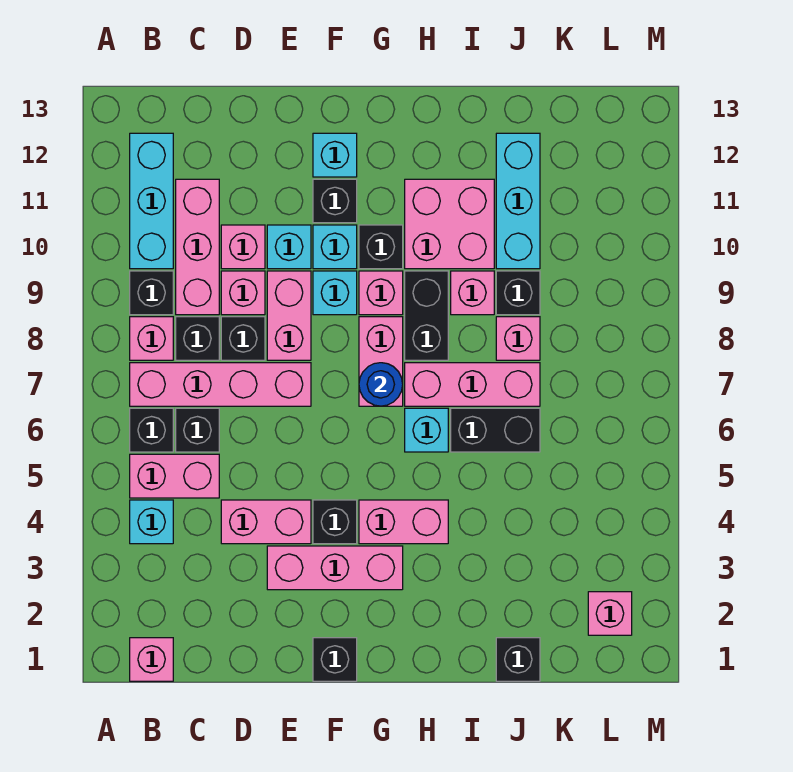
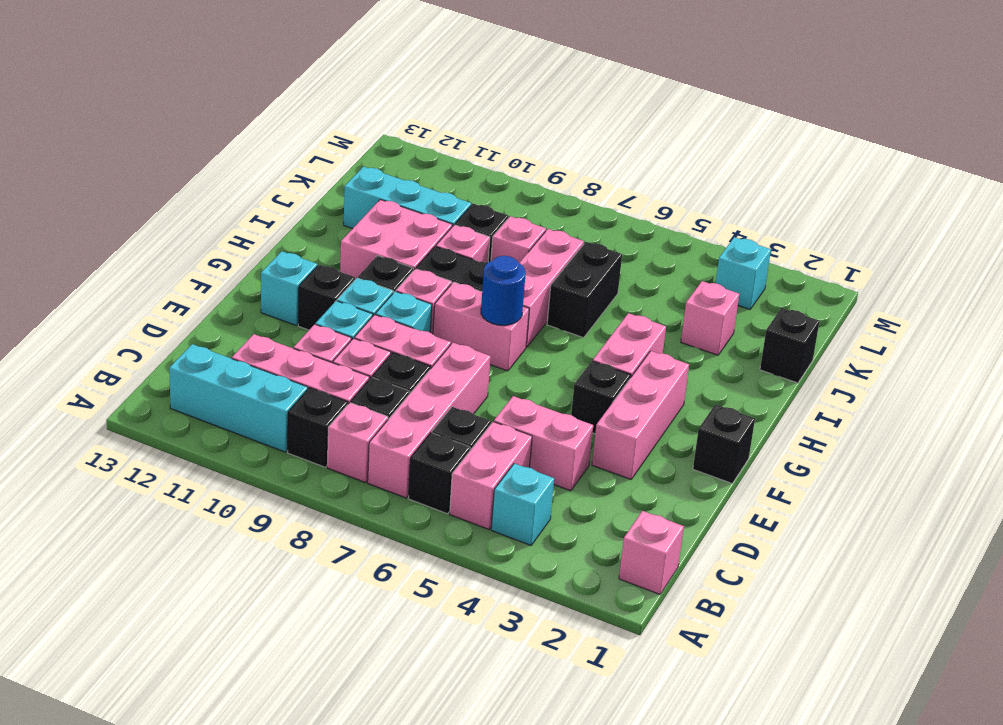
pink 1x2 brick [221,500,311,544] -> pink 1x2 brick turned to [494,396,593,491]
cyan 1x1 brick [405,408,448,452] -> cyan 1x1 brick moved to [716,237,771,309]
pink 1x1 brick [588,592,632,635] -> pink 1x1 brick moved to [681,281,739,355]

